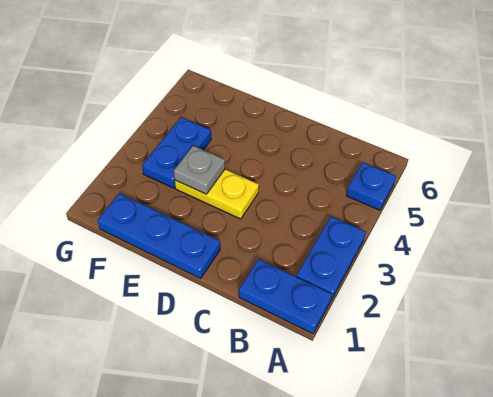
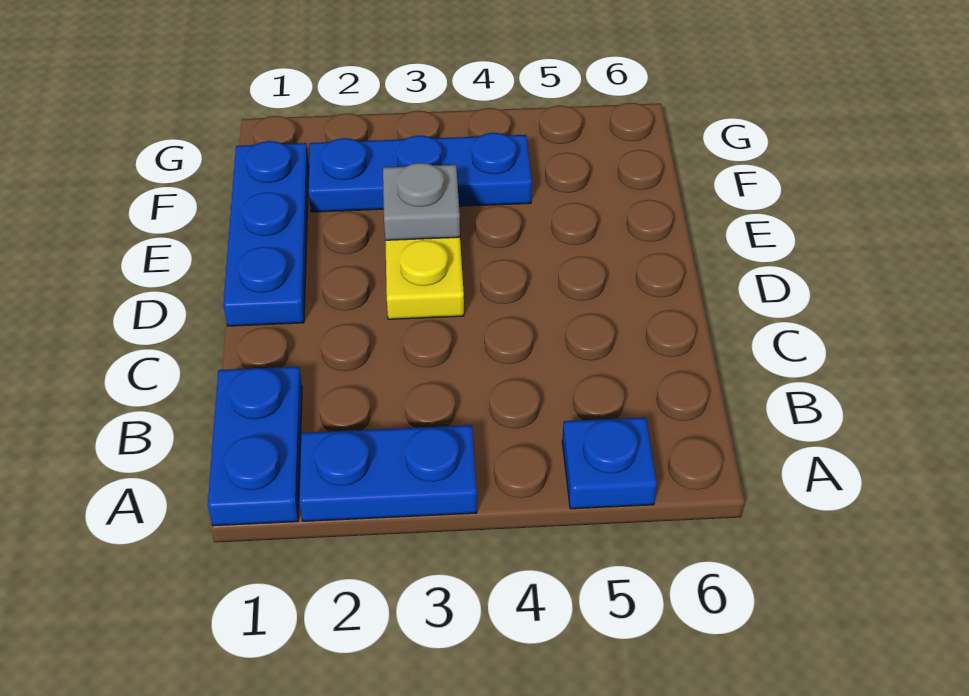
blue 1x2 plate [142,117,211,188] -> blue 1x3 plate [308,133,532,212]

